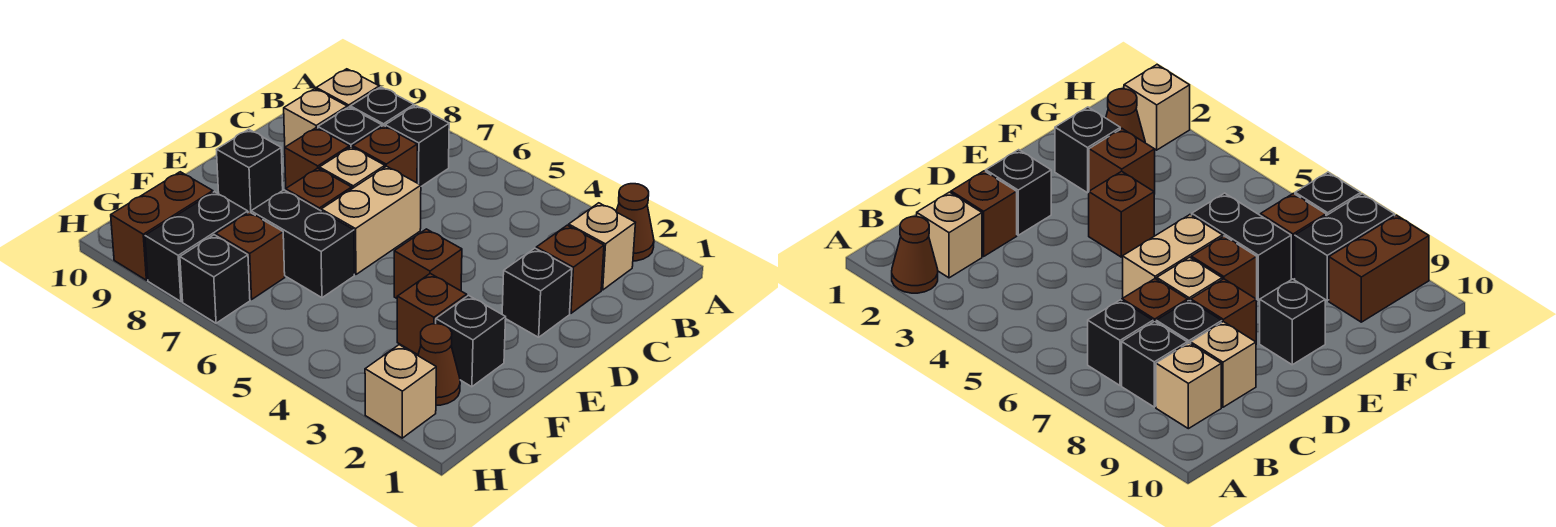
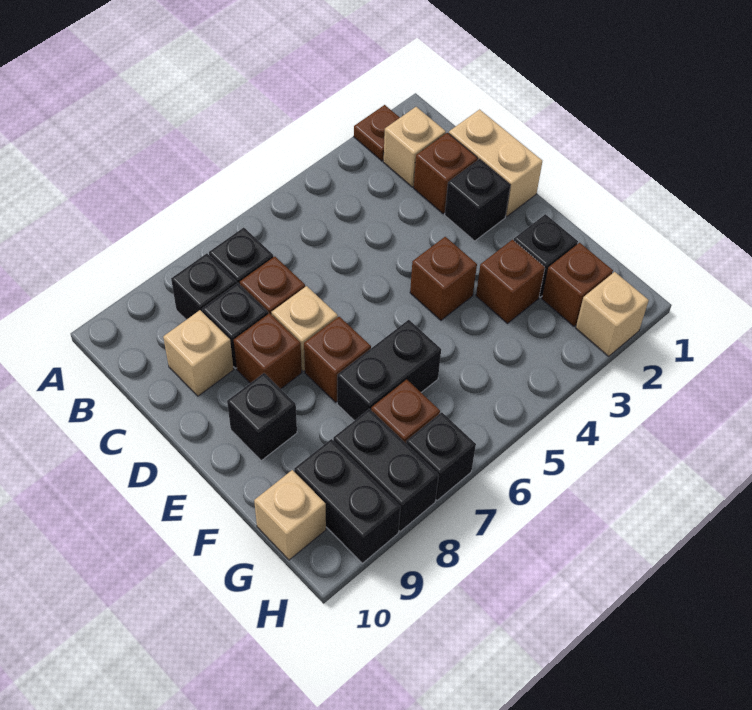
brown 1x1 cone [616,184,654,261] -> brown 1x1 plate [354,105,400,161]
tan 1x1 brick [316,69,379,108] -> tan 1x1 brick moved to [254,470,326,560]
tan 1x2 brick [321,166,421,274] -> tan 1x2 brick moved to [449,110,542,216]
brown 1x1 cone [418,324,460,405] -> brown 1x1 brick [542,243,613,326]
brown 1x2 brick [111,172,213,280] -> black 1x2 brick [294,439,400,563]

